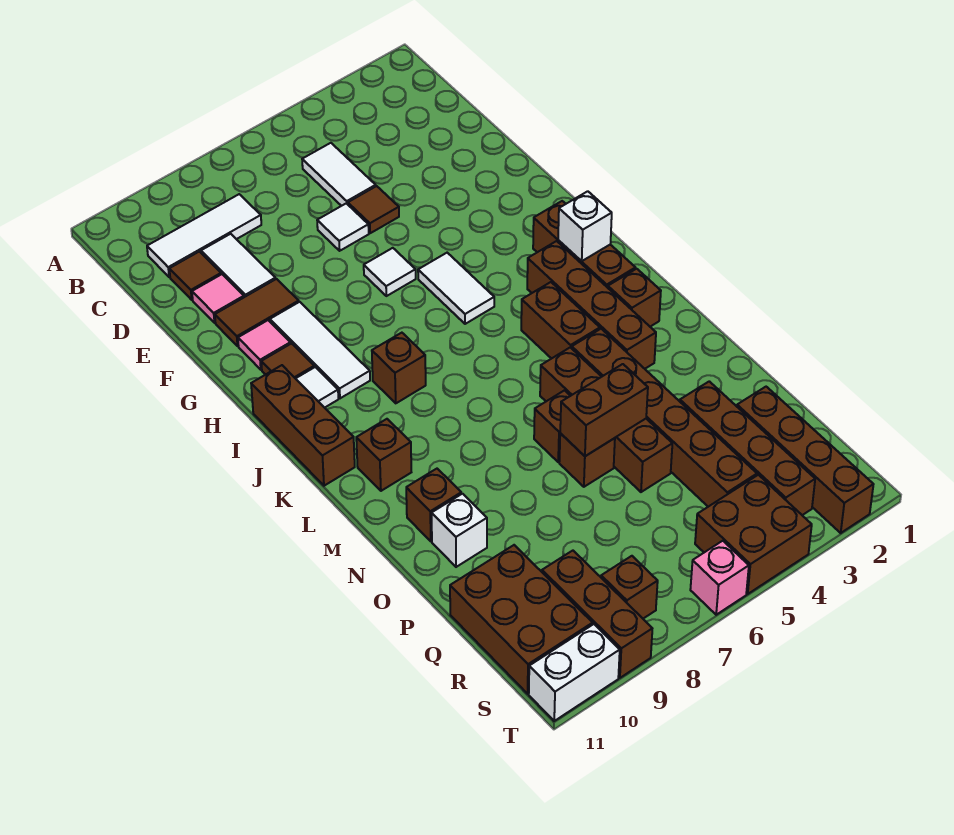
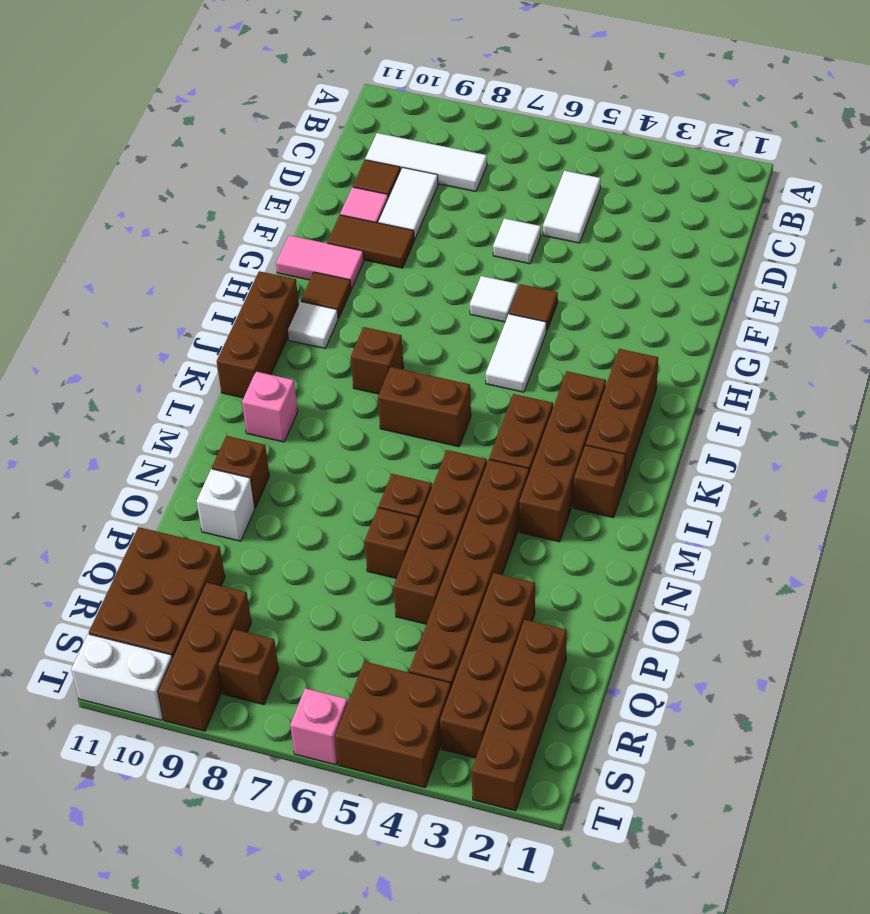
brown 1x1 tile [348,186,399,233] -> brown 1x1 tile moved to [509,284,558,331]
white 1x3 tile [270,302,370,398] -> none
pink 1x1 tile [238,320,291,370] -> pink 1x2 tile [276,235,364,289]
white 1x1 brick [558,191,612,261] -> none
brown 1x1 brick [356,419,411,491] -> pink 1x1 brick [242,372,298,442]
brown 1x2 brick [560,364,648,456] -> brown 1x2 brick moved to [378,367,471,447]

